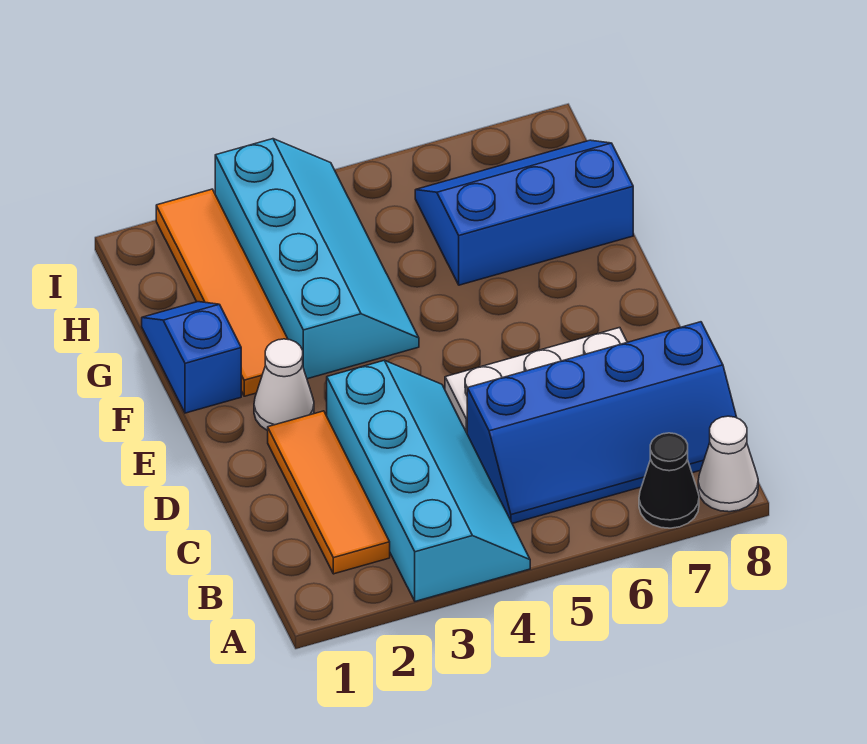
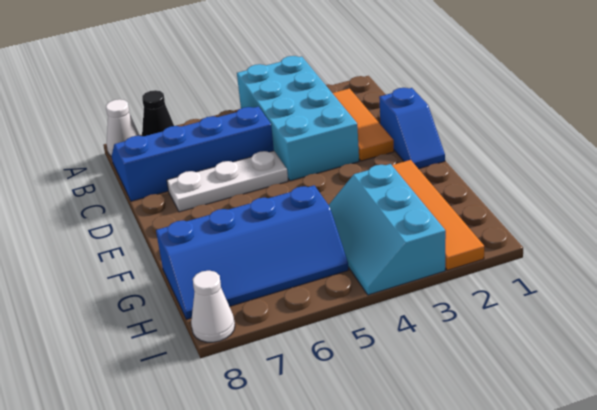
cyan 2x4 slope [327,360,530,601] -> cyan 2x4 brick [237,56,359,181]
white 1x1 cone [254,339,314,431] -> white 1x1 cone moved to [191,271,235,342]
blue 1x2 slope [142,302,241,413] -> blue 1x2 slope moved to [379,88,445,169]
cyan 2x4 slope [215,139,419,379] -> cyan 2x3 slope [329,164,446,295]
blue 2x3 slope [415,140,633,285] -> blue 2x4 slope [156,185,349,319]

